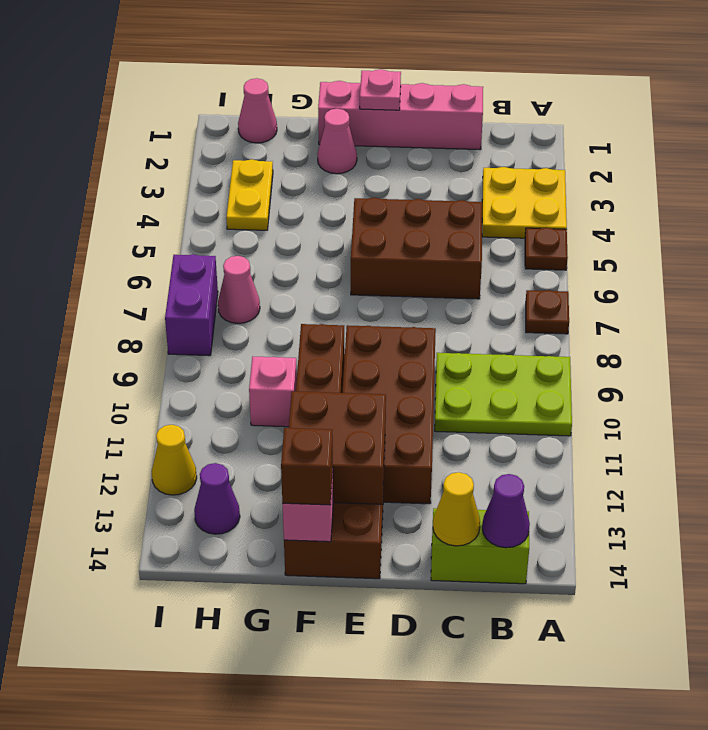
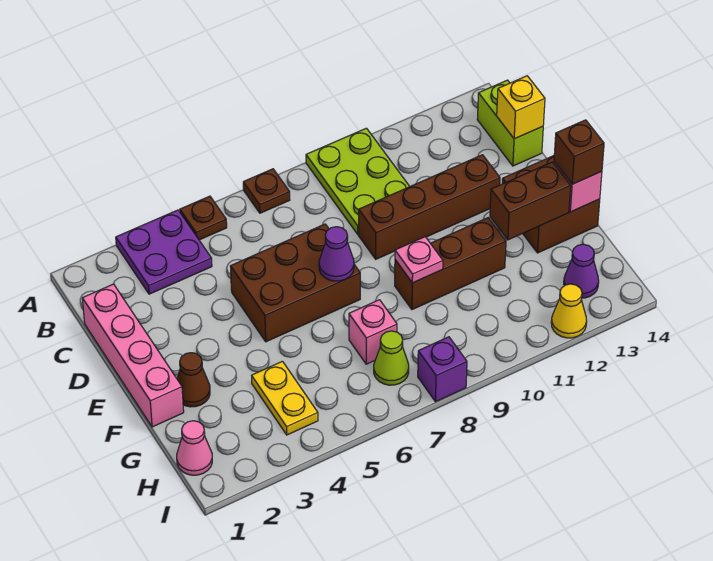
yellow 2x2 plate [482,167,567,238] -> purple 2x2 plate [116,210,212,294]
purple 1x1 cone [482,474,530,548] -> purple 1x1 cone moved to [319,227,354,281]
brown 2x3 brick [351,198,482,299] -> brown 2x3 brick turned to [230,224,360,342]
yellow 1x1 cone [433,472,480,546] -> yellow 1x1 brick [497,76,545,139]
brown 2x4 brick [342,325,436,504] -> brown 1x4 brick [359,155,500,259]
pink 1x1 plate [360,69,401,110] -> pink 1x1 plate moved to [395,237,443,283]
brown 2x2 brick [289,391,386,504] -> brown 1x2 brick [490,162,571,240]
pink 1x1 cone [317,109,357,174] -> brown 1x1 cone [177,353,210,407]
pink 1x1 brick [249,357,297,427] -> pink 1x1 brick moved to [349,300,397,364]
yellow 1x2 plate [226,159,273,230] -> yellow 1x2 plate turned to [252,361,318,435]
pink 1x1 cone [218,256,260,323] -> lime 1x1 cone [374,331,409,385]
purple 1x2 brick [165,254,218,356] -> purple 1x1 brick [418,337,467,402]

